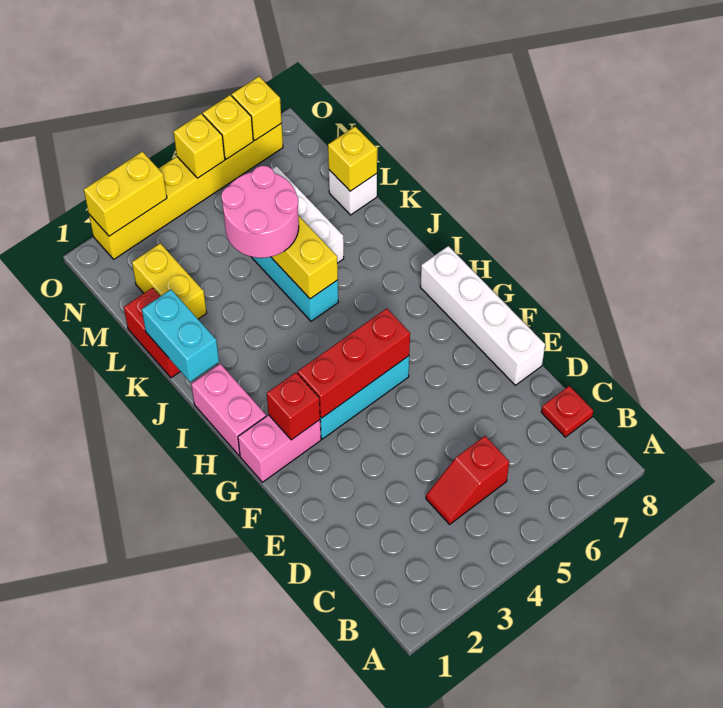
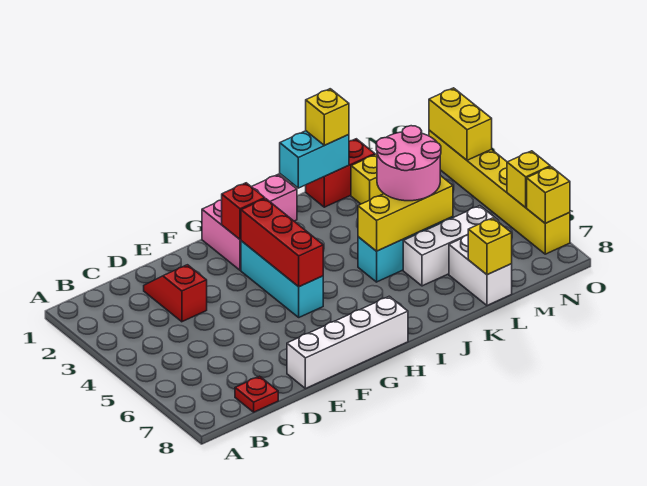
red 1x2 slope [426,436,509,524] -> red 1x2 slope moved to [144,265,207,322]
white 1x1 brick [329,170,377,215] -> white 1x2 brick [449,235,512,305]
yellow 1x1 brick [174,114,225,178] -> yellow 1x1 brick moved to [306,89,349,145]

